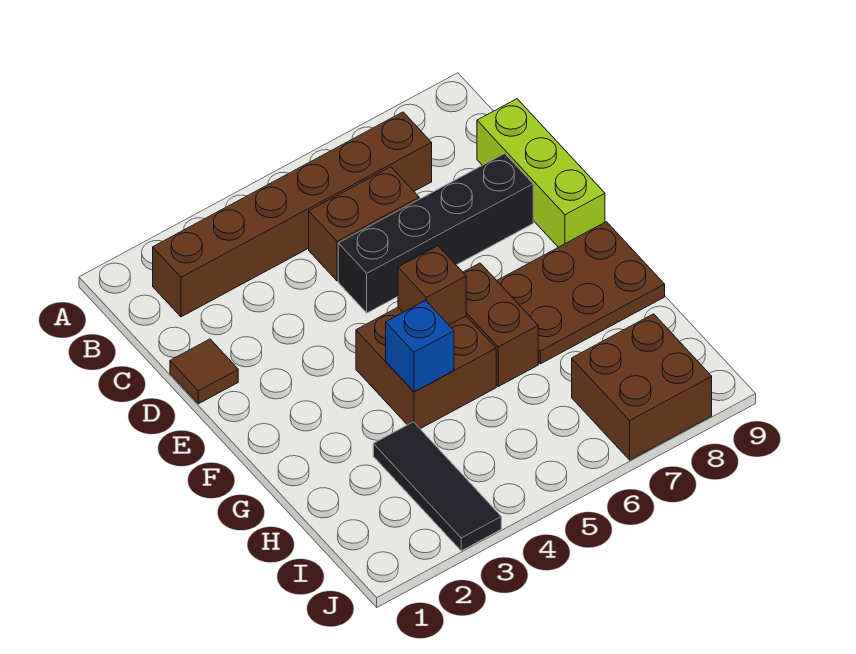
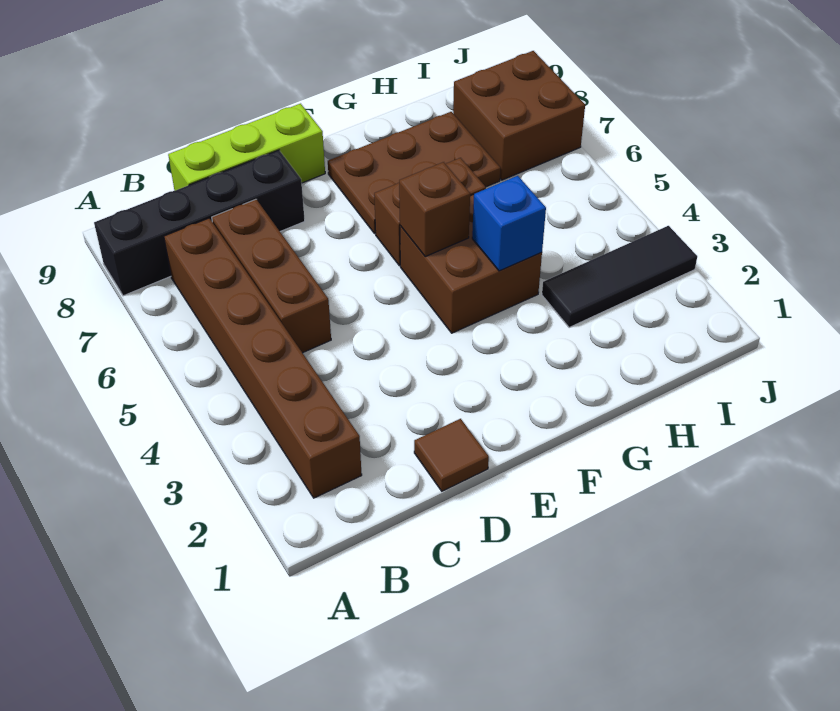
brown 1x2 brick [309,167,419,281] -> brown 1x3 brick [212,199,331,353]
black 1x4 brick [338,154,533,313] -> black 1x4 brick turned to [94,150,305,296]
brown 2x3 plate [497,222,665,364] -> brown 2x3 plate turned to [328,112,501,234]

